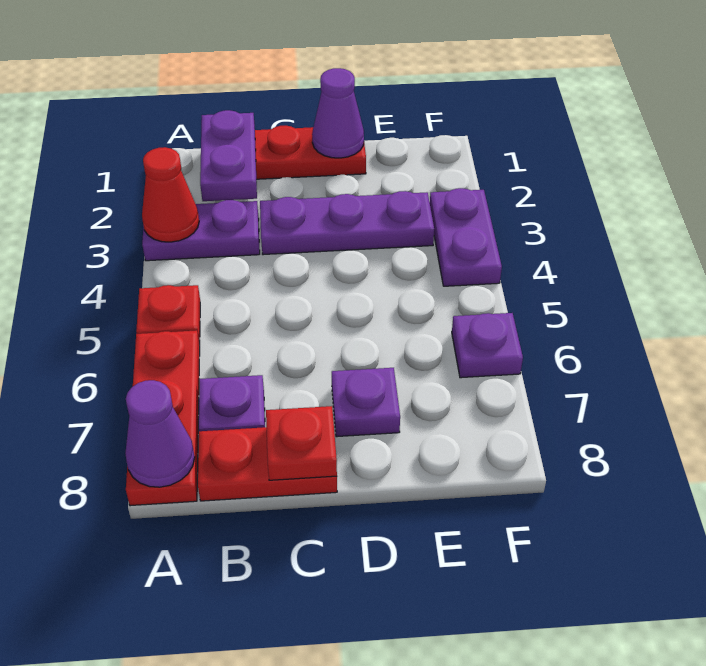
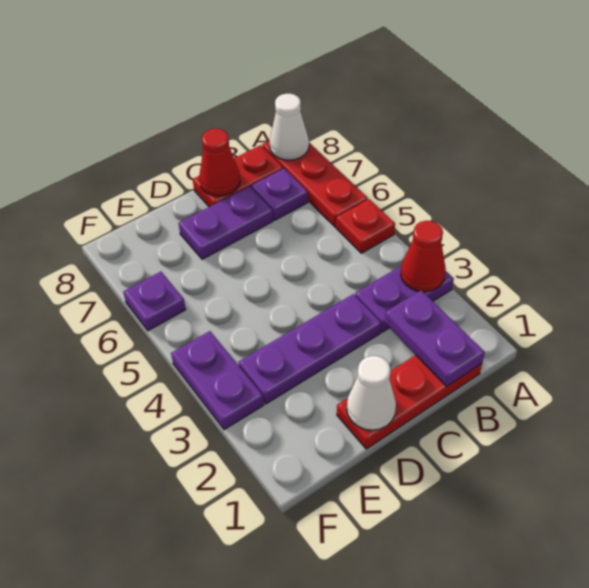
purple 1x1 cone [125,380,195,487] -> white 1x1 cone [269,94,309,160]
red 1x1 plate [266,406,337,480] -> red 1x1 cone [199,129,240,196]
purple 1x1 cone [312,68,364,158] -> white 1x1 cone [347,356,396,430]
purple 1x1 plate [332,368,400,437] -> purple 1x2 plate [178,186,273,259]

